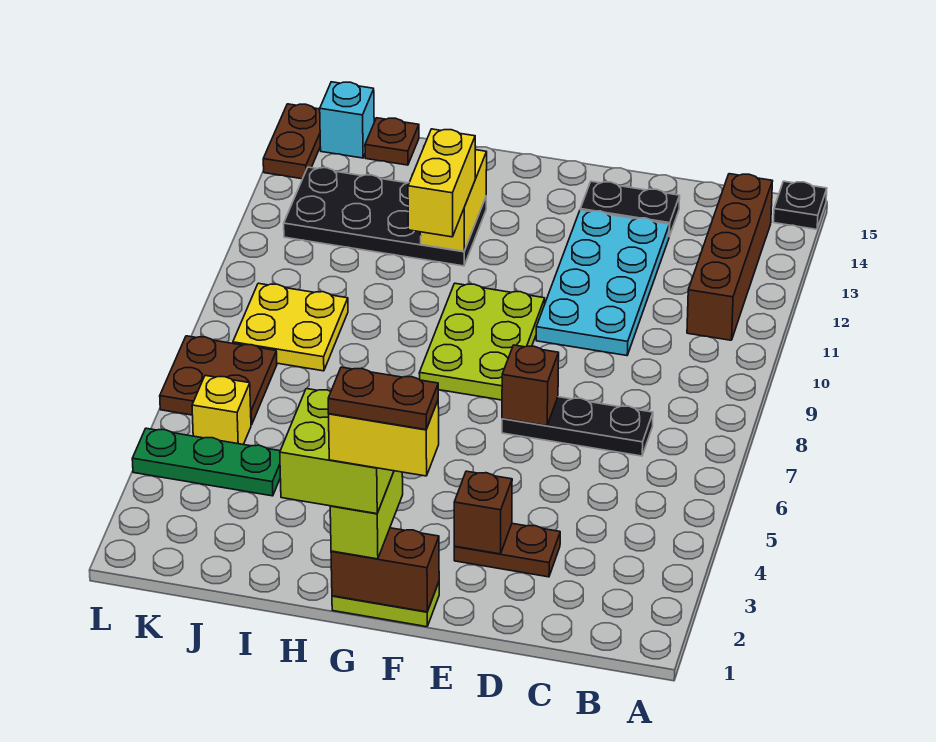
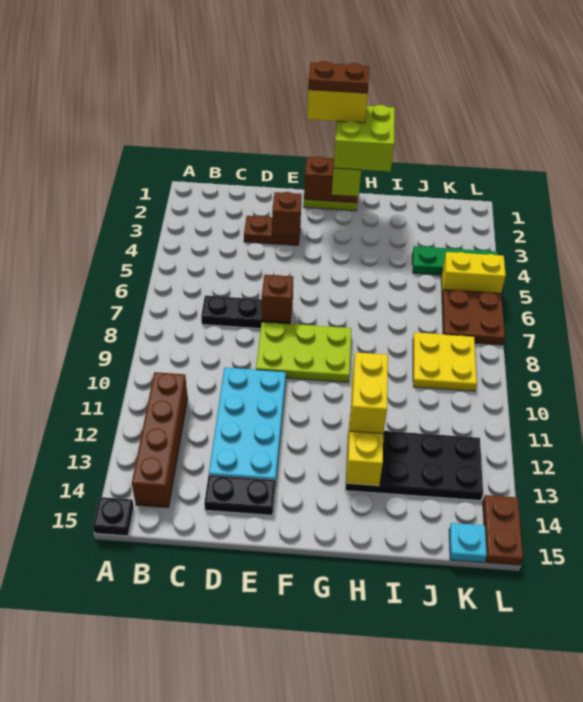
lime 2x3 plate [419,283,545,400] -> lime 2x3 plate turned to [256,322,352,382]
brown 1x1 plate [365,118,419,165] -> none
yellow 1x1 brick [192,375,251,445] -> yellow 1x2 brick [441,252,506,294]
cyan 1x1 brick [320,82,374,158] -> cyan 1x1 plate [449,523,487,562]

